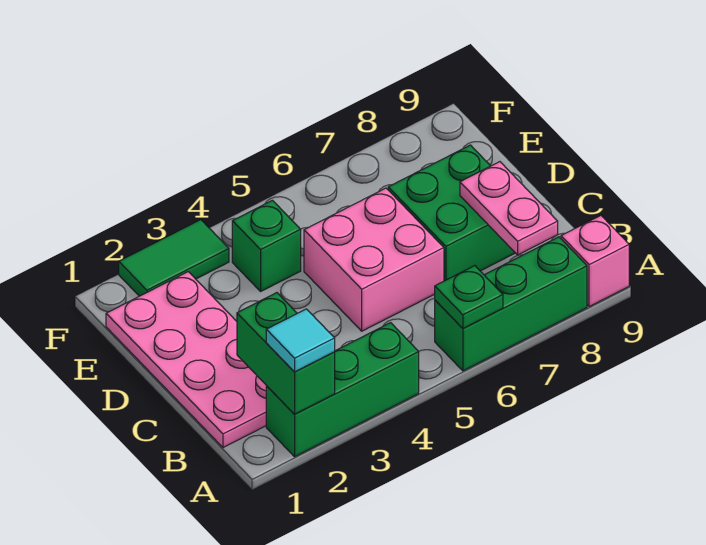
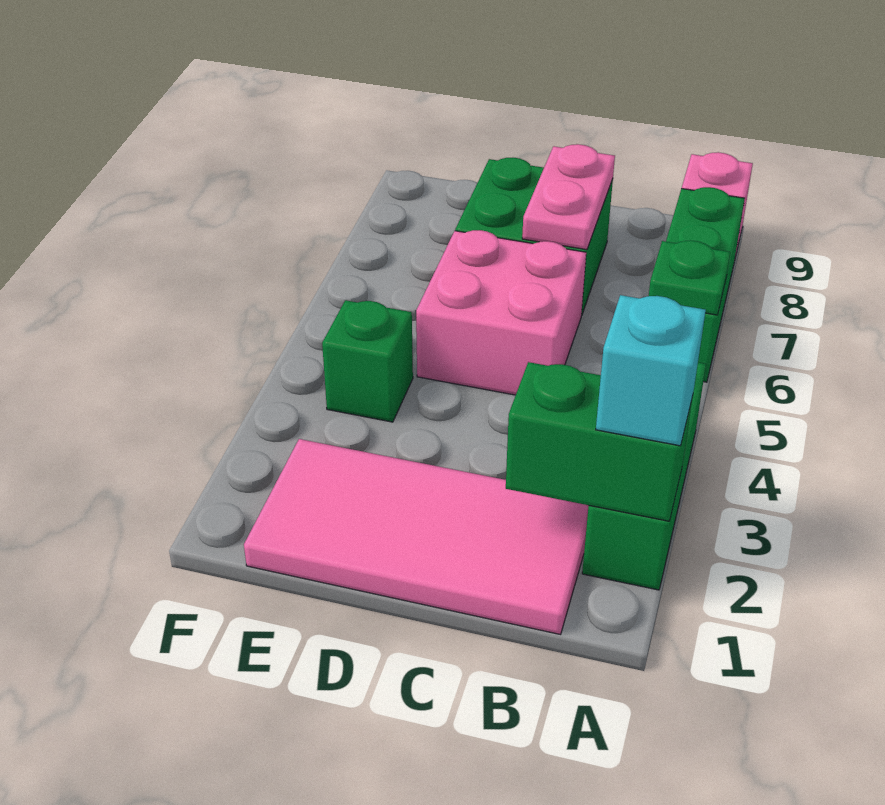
cyan 1x1 tile [266,309,335,372] -> cyan 1x1 brick [596,295,706,446]
pink 2x4 plate [106,272,266,448] -> pink 2x4 tile [244,439,589,634]
pink 1x2 plate [460,162,558,255] -> pink 1x2 plate turned to [522,144,615,250]
green 1x2 tile [119,220,229,296] -> none

